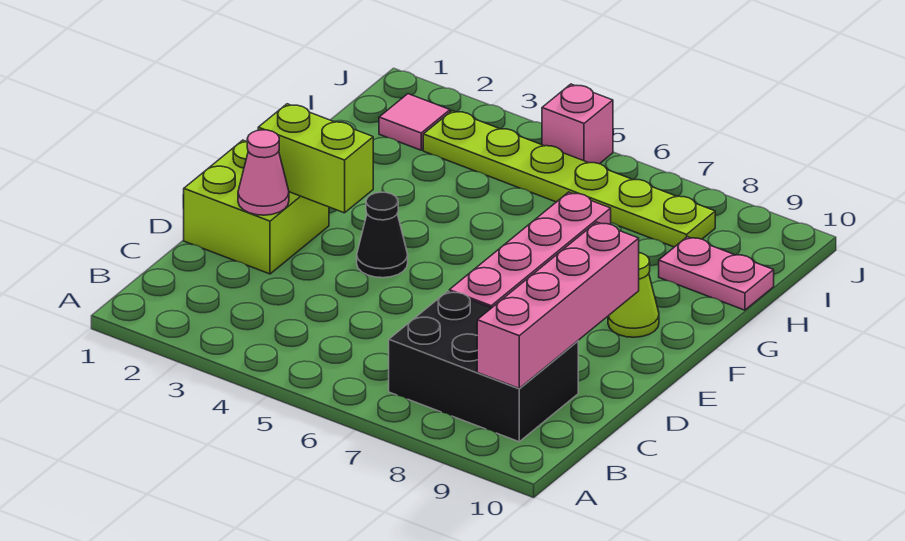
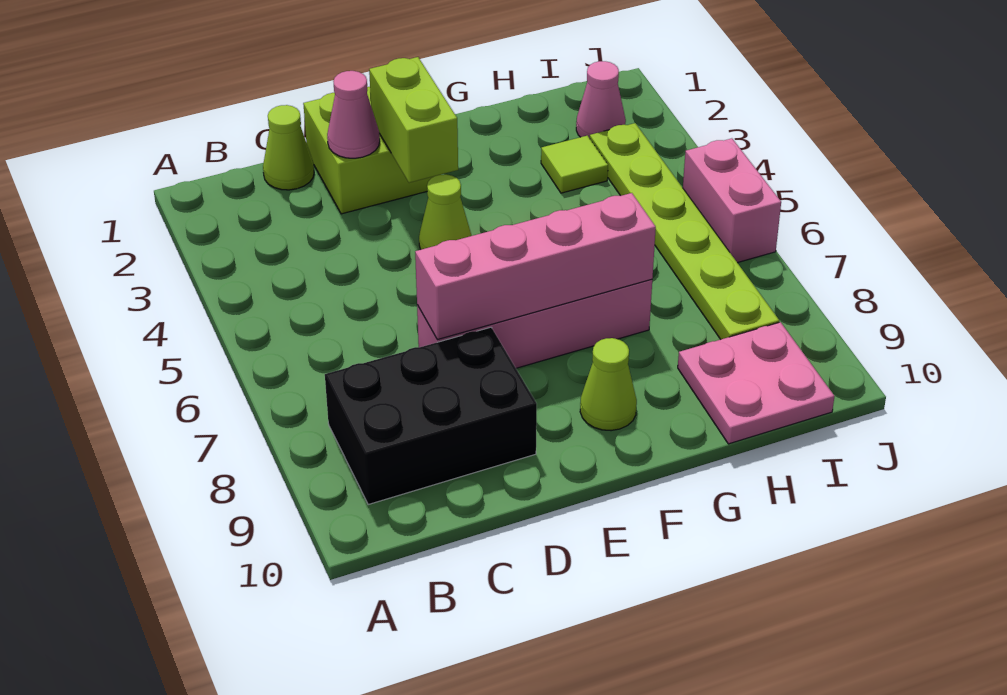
black 2x3 brick [389,291,578,442] -> black 2x3 brick turned to [325,327,537,505]
pink 1x4 brick [477,222,639,389] -> pink 1x4 brick moved to [415,193,656,340]
none -> lime 1x1 cone [263,105,314,190]
black 1x1 cone [357,192,408,278] -> lime 1x1 cone [419,174,471,249]
none -> lime 1x1 tile [541,136,608,193]
pink 1x2 plate [659,237,774,310] -> pink 2x2 plate [678,322,834,444]
pink 1x1 tile [379,94,450,150] -> pink 1x1 cone [576,61,626,138]
pink 1x1 brick [542,84,613,164] -> pink 1x2 brick [683,138,781,263]

